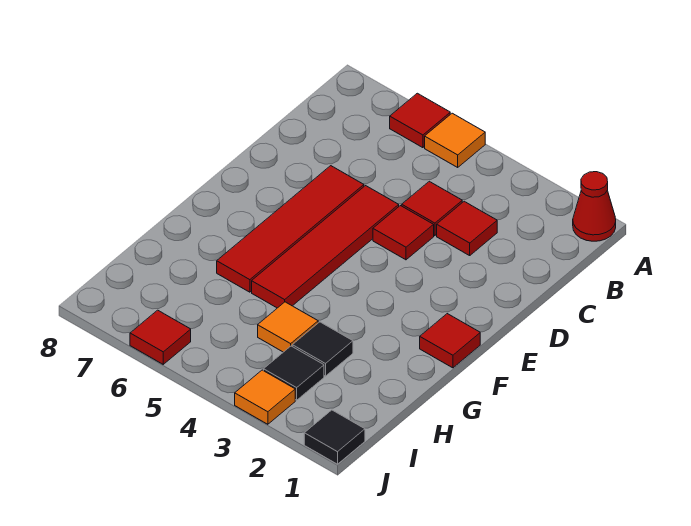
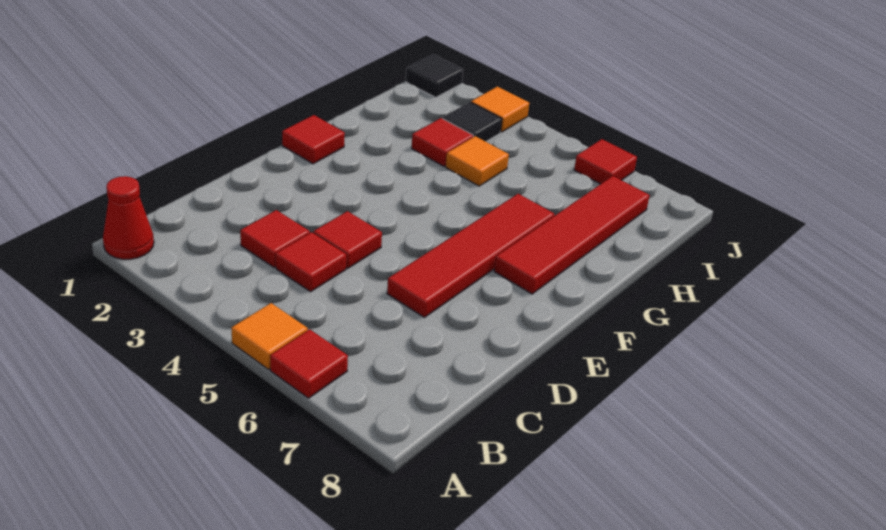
red 1x4 tile [252,186,399,308] -> red 1x4 tile moved to [494,176,650,294]
black 1x1 tile [292,322,353,376] -> red 1x1 tile [412,118,474,166]

